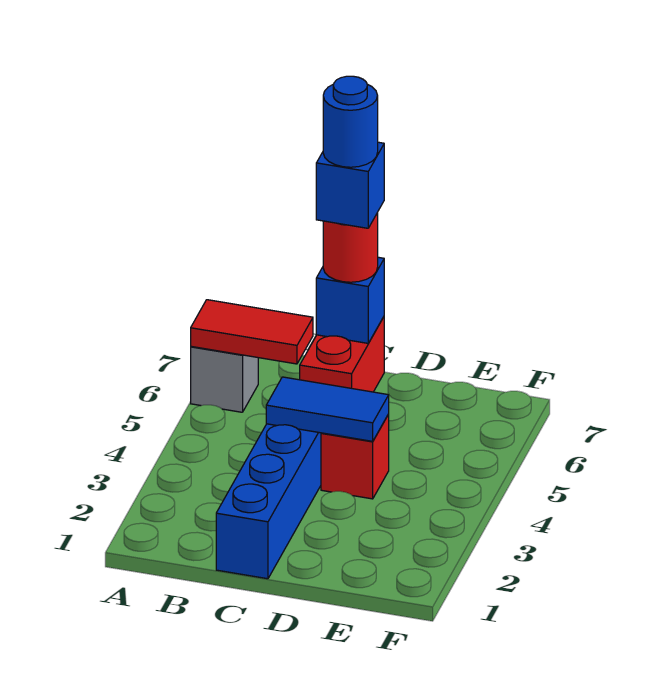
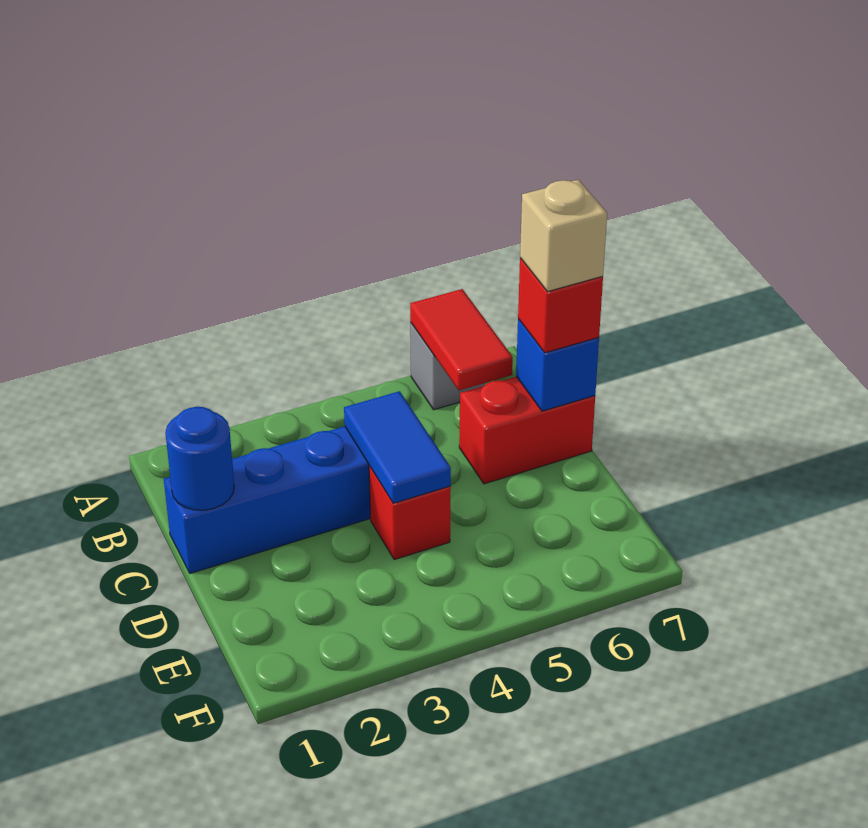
red 1x1 round brick [323,213,378,282] -> red 1x1 brick [518,258,603,353]
blue 1x1 brick [316,142,384,228] -> tan 1x1 brick [520,180,607,292]
blue 1x1 round brick [323,76,378,167] -> blue 1x1 round brick moved to [165,407,234,510]

